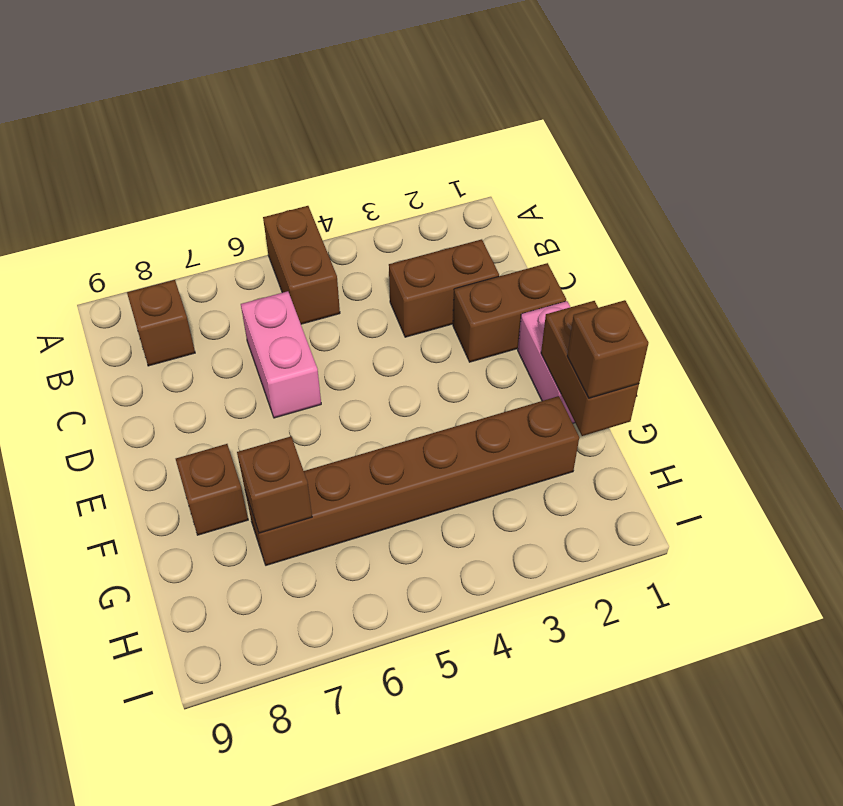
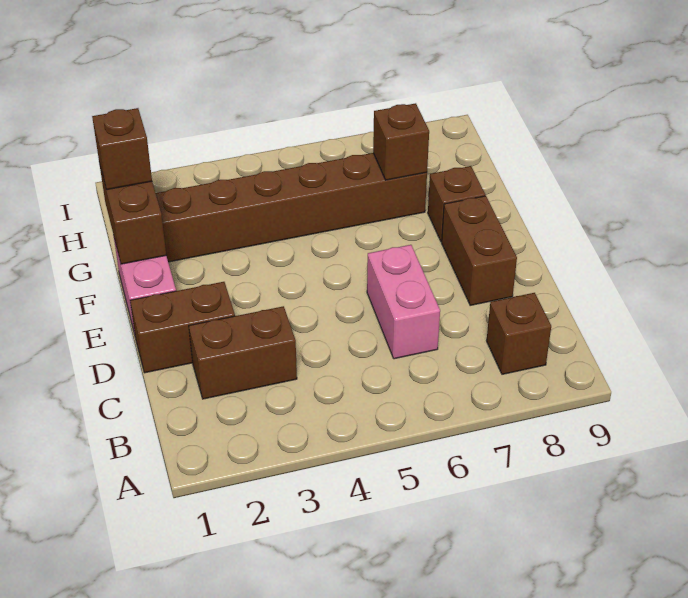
brown 1x2 brick [263,206,340,324] -> brown 1x2 brick moved to [442,196,517,305]

